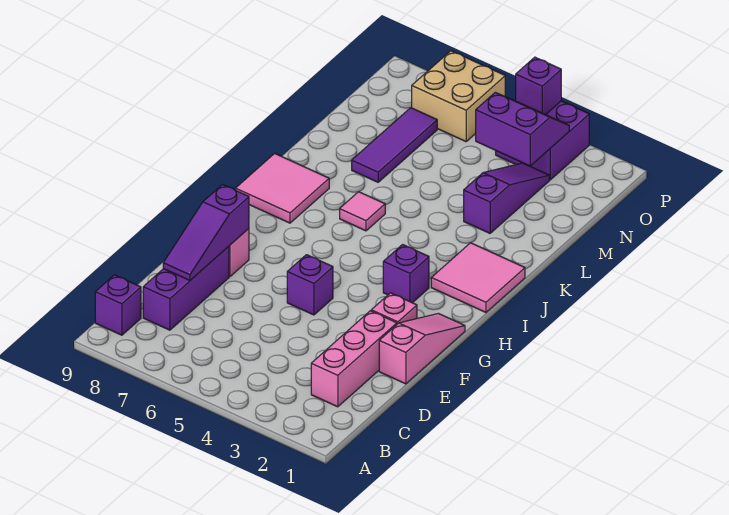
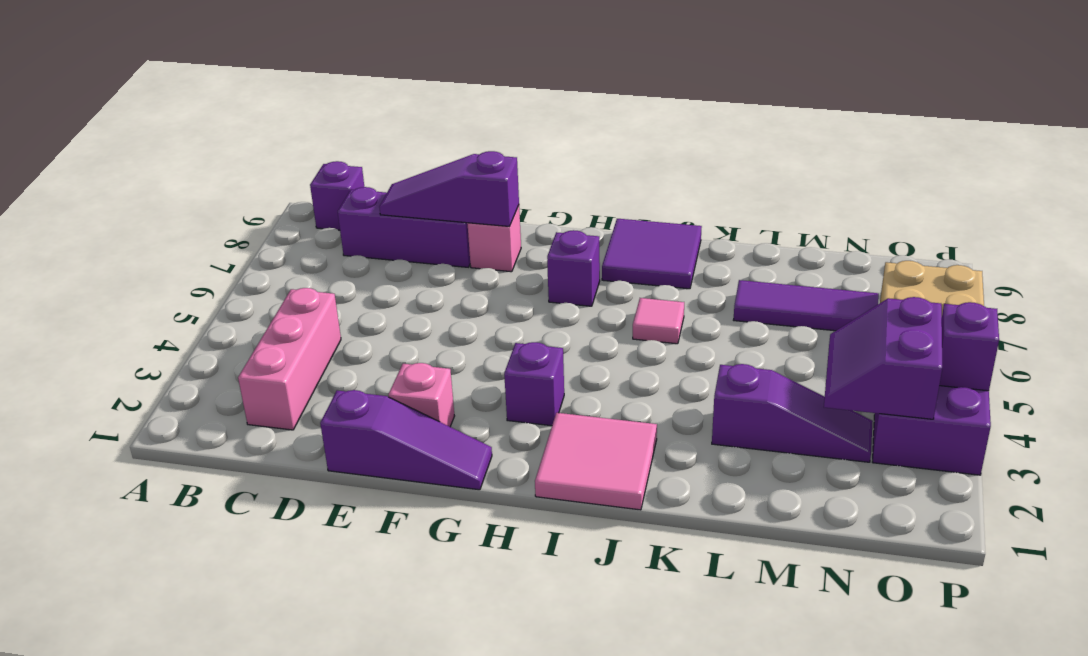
pink 1x3 brick [311,311,397,407] -> pink 1x3 brick turned to [238,288,341,430]
pink 1x3 slope [379,313,465,384] -> purple 1x3 slope [320,390,492,490]
purple 1x1 brick [287,255,333,315] -> purple 1x1 brick moved to [547,230,600,306]
pink 2x2 tile [236,153,329,223] -> purple 2x2 tile [602,219,702,289]
purple 2x2 slope [476,92,569,166] -> purple 2x2 slope turned to [824,297,942,419]

